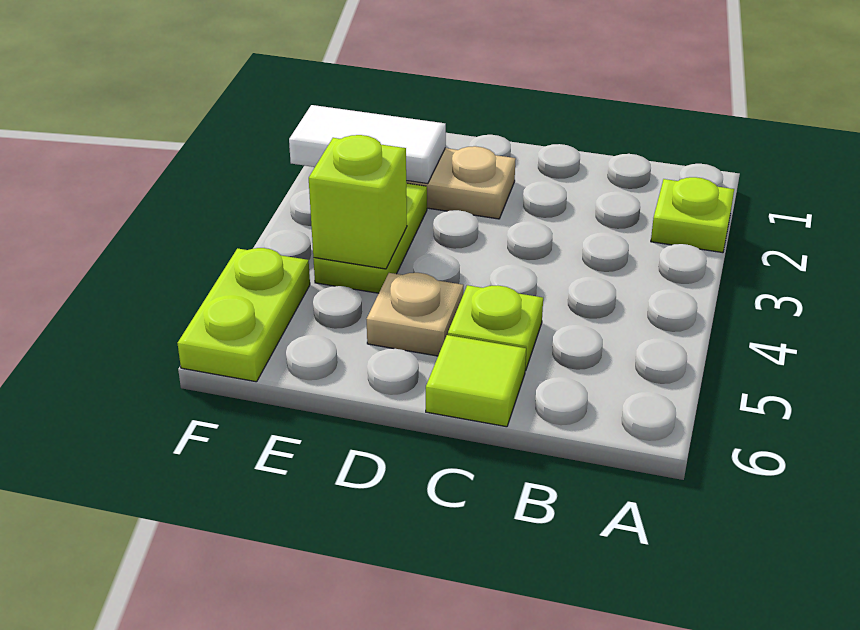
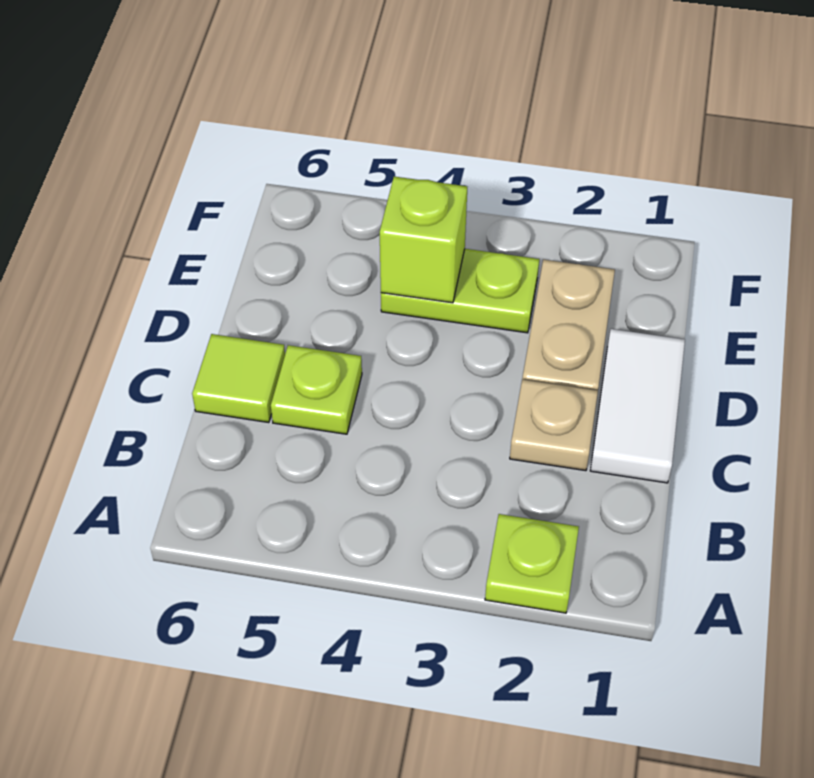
tan 1x1 plate [367,273,463,356] -> tan 1x1 plate moved to [510,379,598,471]
white 1x2 tile [289,105,446,184] -> white 1x2 tile moved to [590,329,685,483]
lime 1x2 plate [177,248,310,382] -> none

